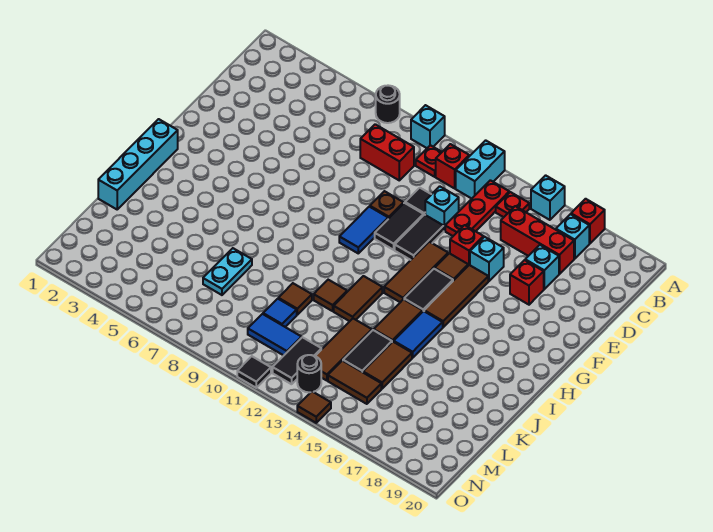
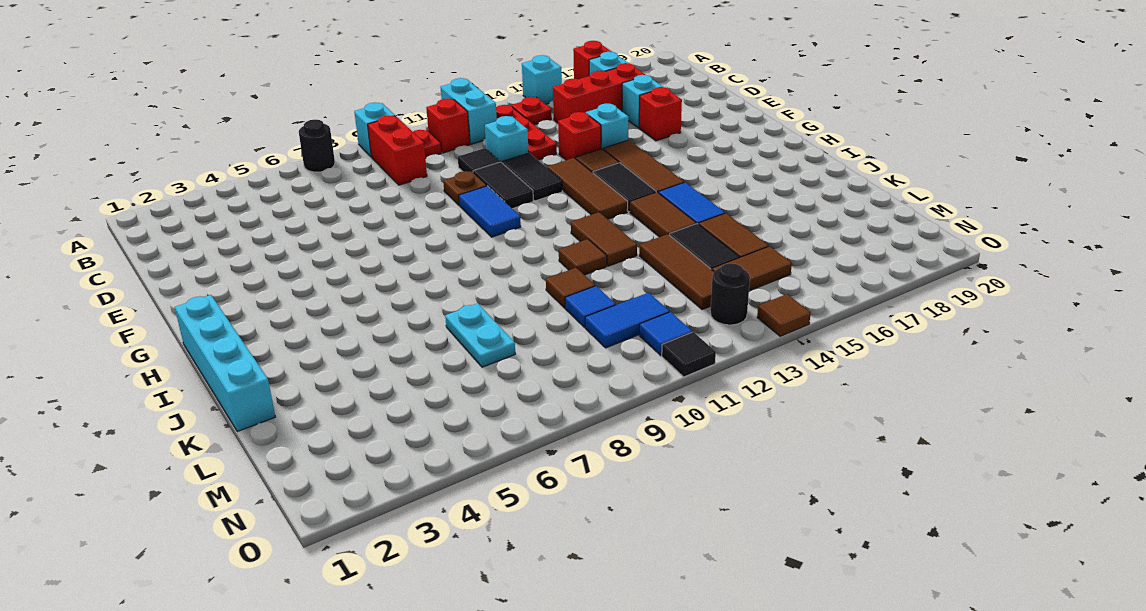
red 1x2 brick [360,124,414,180] -> red 1x2 brick turned to [368,115,427,185]
black 1x2 tile [273,337,321,384] -> none
none -> blue 1x1 tile [639,312,692,355]

